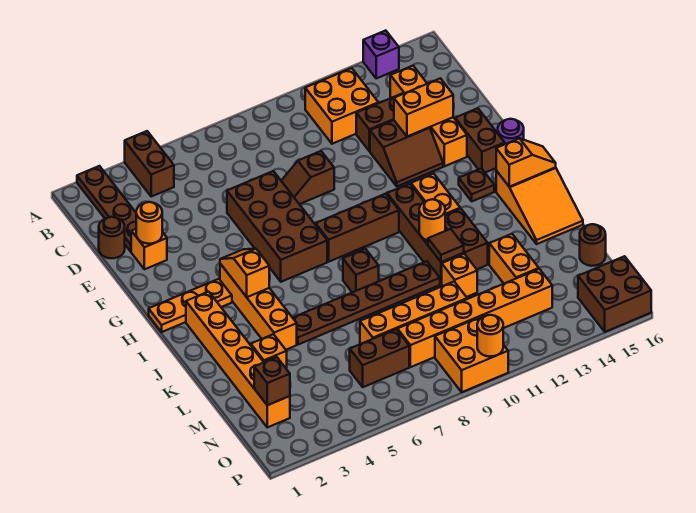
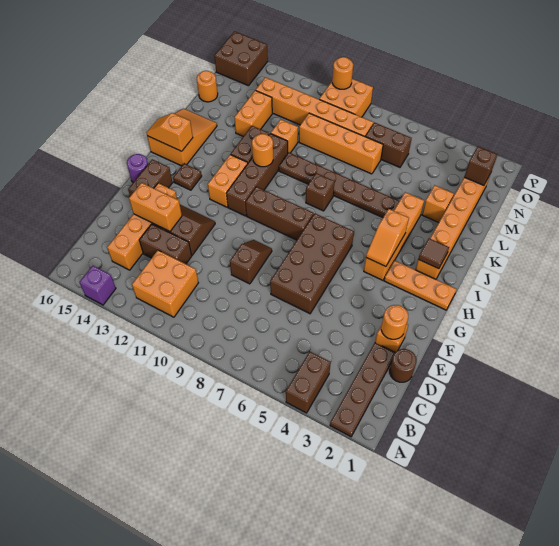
brown 1x2 slope [281,151,334,204] -> brown 1x2 slope turned to [230,240,272,284]
brown 1x1 tile [428,229,464,262] -> brown 1x1 tile moved to [418,238,449,269]
brown 1x1 round brick [580,224,606,266] -> orange 1x1 round brick [197,71,218,102]

